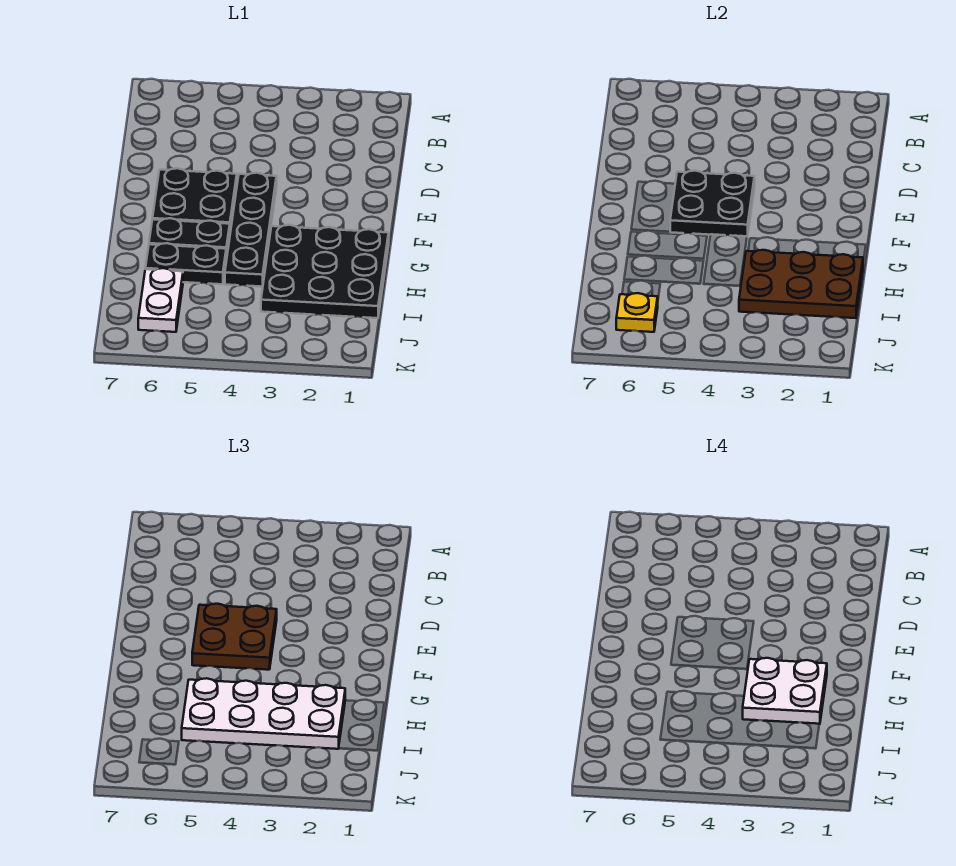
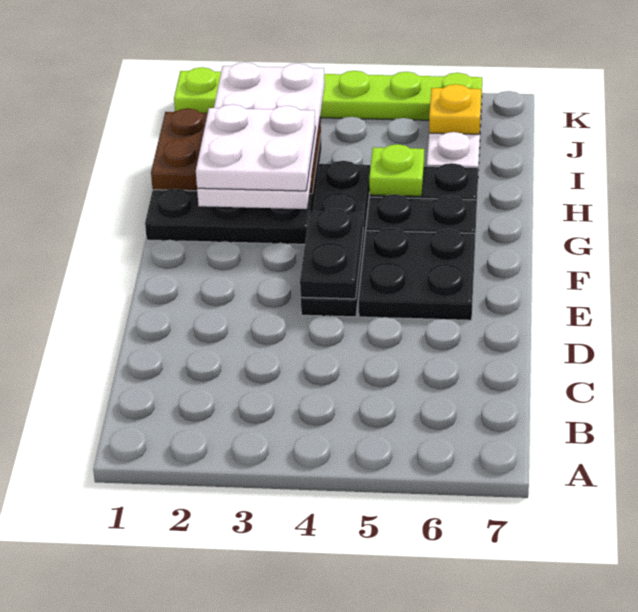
black 2x2 plate [670,171,755,236] -> black 1x2 plate [300,209,363,299]
brown 2x2 plate [192,604,277,670] -> none
white 2x4 plate [182,678,345,749] -> white 2x4 plate turned to [197,62,325,209]
none -> lime 1x1 plate [369,144,424,196]
none -> lime 1x6 plate [174,67,482,120]

